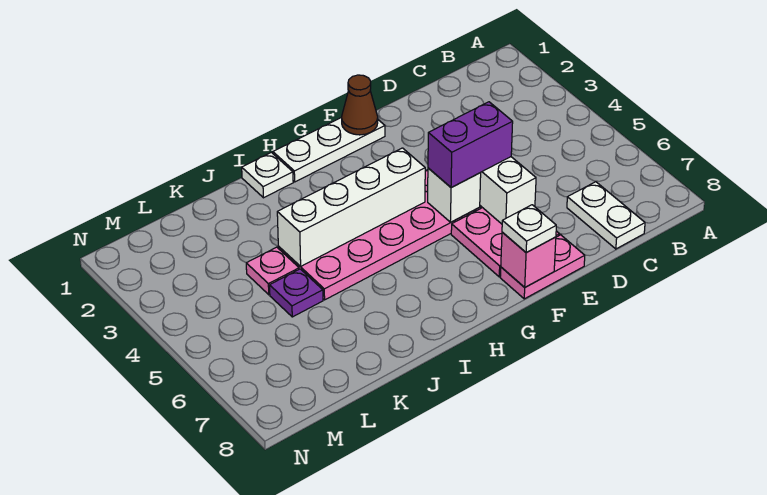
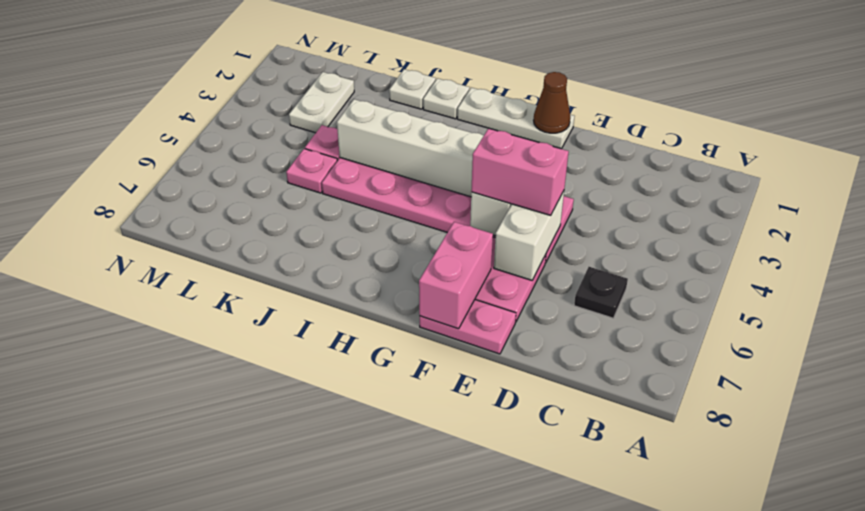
none -> black 1x1 plate [574,267,628,318]
white 1x2 plate [567,182,645,249] -> white 1x2 plate moved to [289,72,354,133]
purple 1x2 brick [428,102,513,188] -> pink 1x2 brick [471,128,569,215]
pink 1x1 brick [501,232,556,287] -> pink 1x2 brick [419,222,493,329]
white 1x1 plate [502,205,556,253] -> white 1x1 plate moved to [389,69,436,109]
purple 1x1 plate [270,269,323,317] -> pink 1x1 plate [286,149,337,193]

